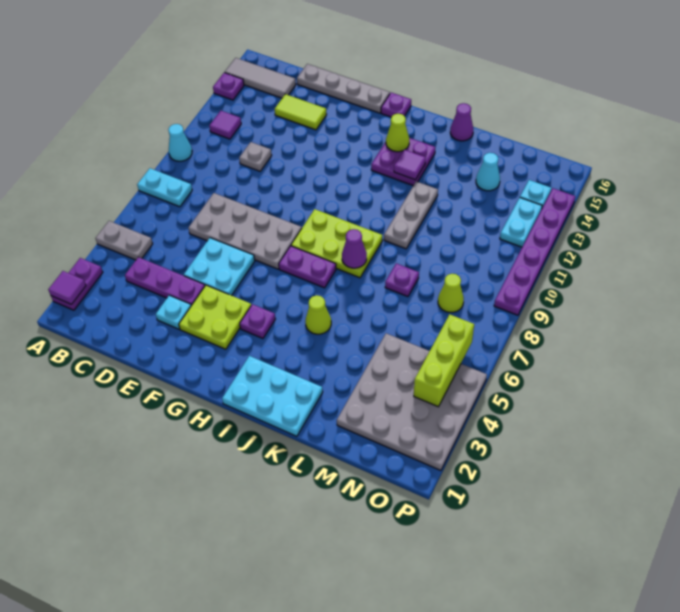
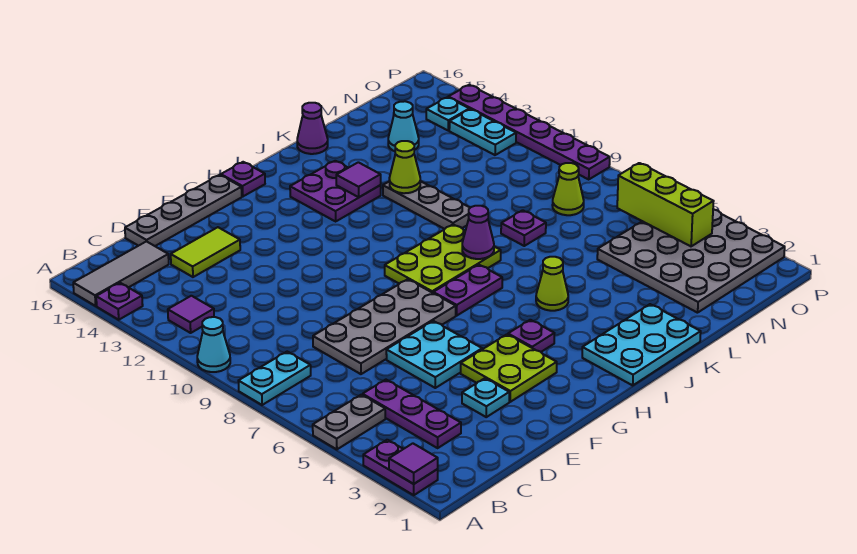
purple 1x3 plate [125,257,205,305] -> purple 1x3 plate turned to [363,380,461,448]
grey 1x1 plate [239,142,272,171] -> none
lime 1x1 cone [386,114,409,152] -> lime 1x1 cone moved to [389,141,420,193]

